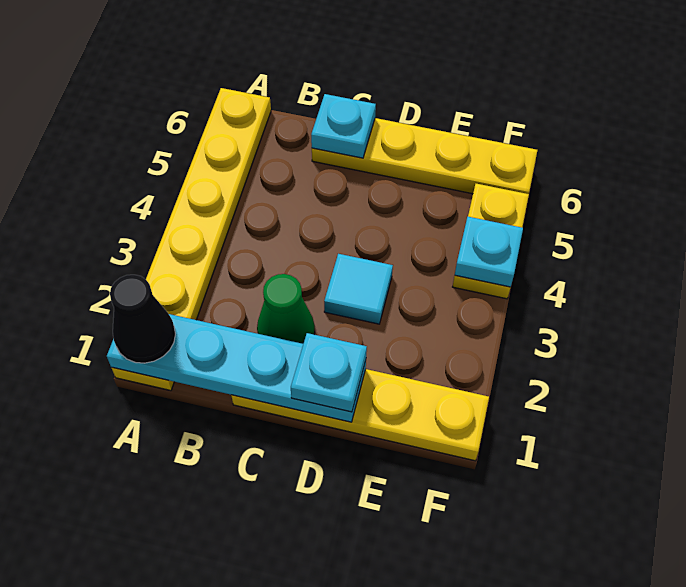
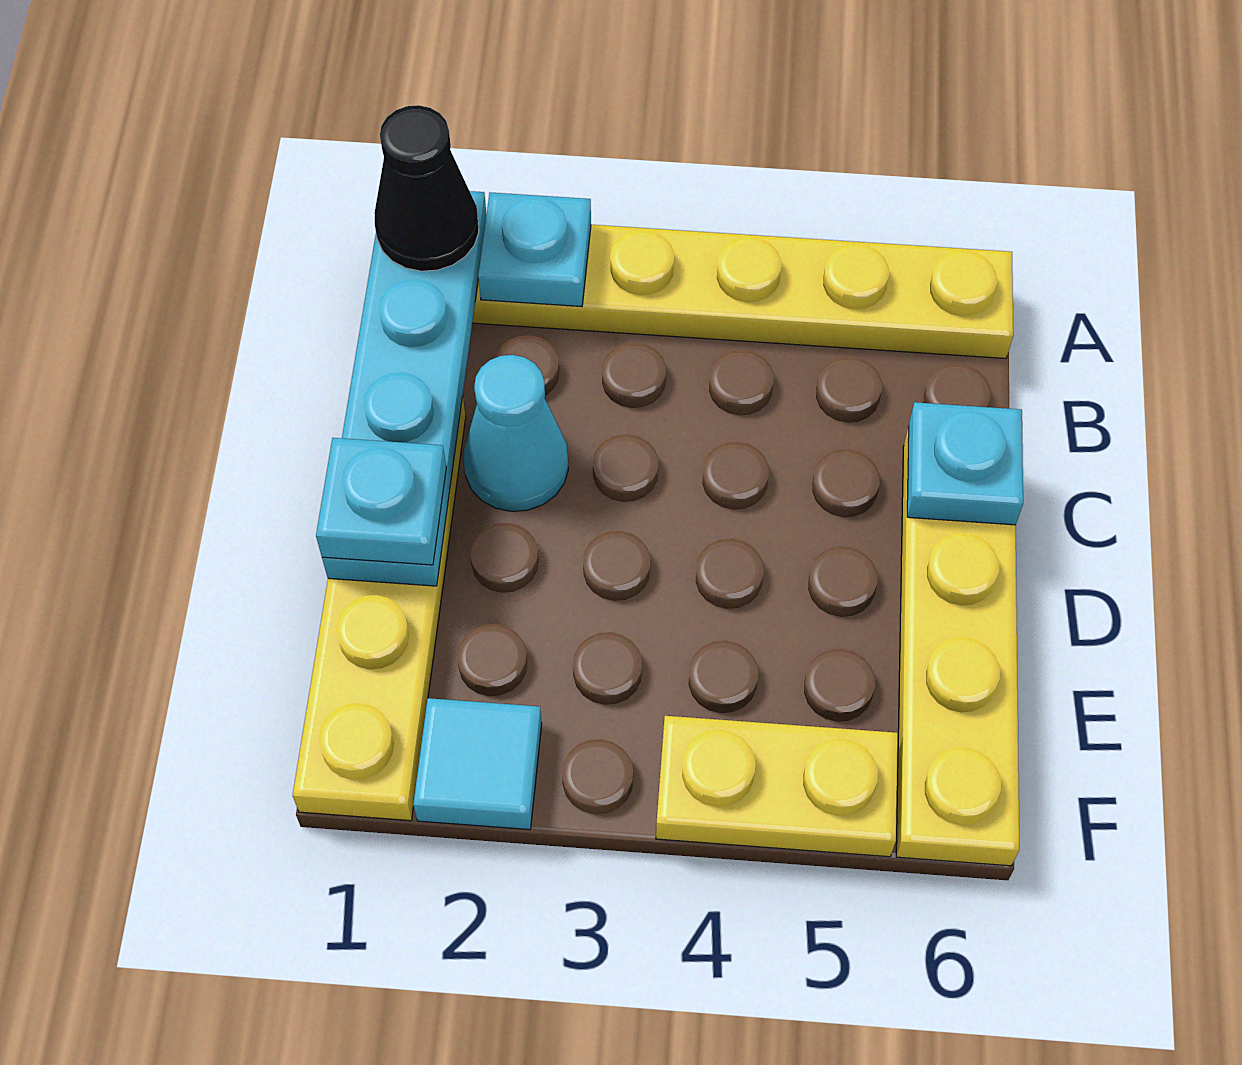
green 1x1 cone [257,274,315,344] -> cyan 1x1 cone [463,355,568,511]
cyan 1x1 tile [324,254,393,324] -> cyan 1x1 tile moved to [413,698,542,830]
cyan 1x1 plate [455,217,523,287] -> cyan 1x1 plate moved to [478,192,591,307]

